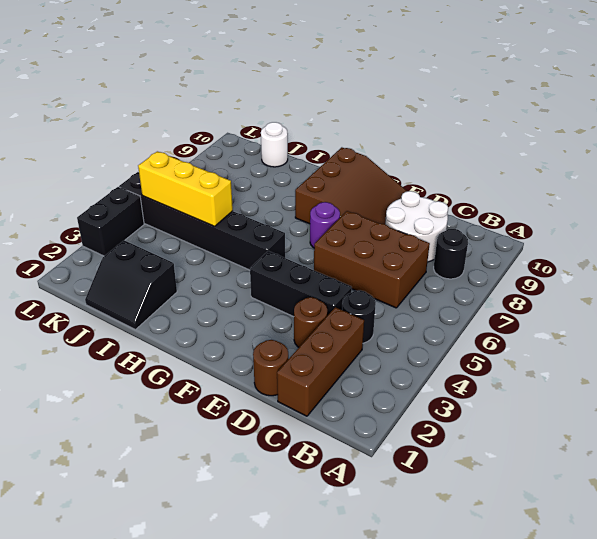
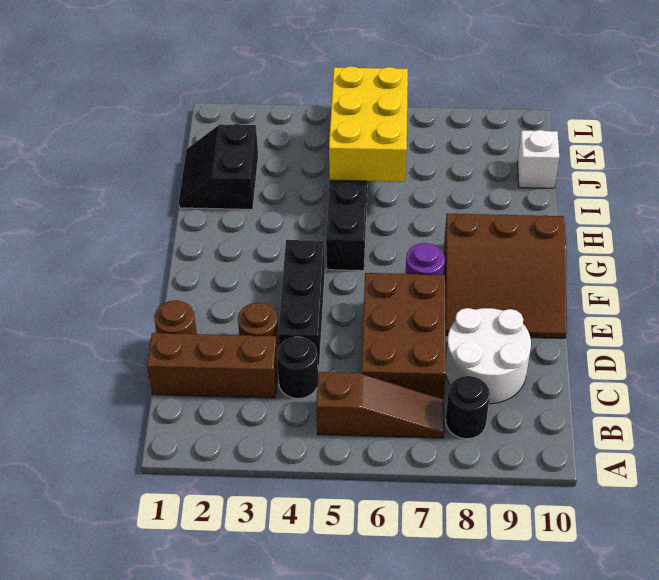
none -> brown 1x3 slope [316,372,444,438]
yellow 1x3 brick [138,151,233,226] -> yellow 2x3 brick [329,66,408,182]
white 1x1 round brick [261,122,288,167] -> white 1x1 brick [517,130,559,188]
black 1x2 brick [77,187,144,256] -> none

